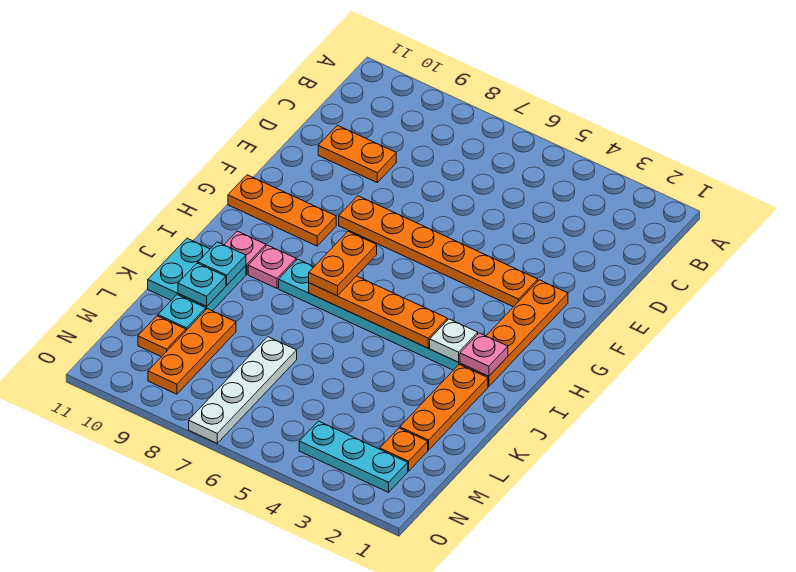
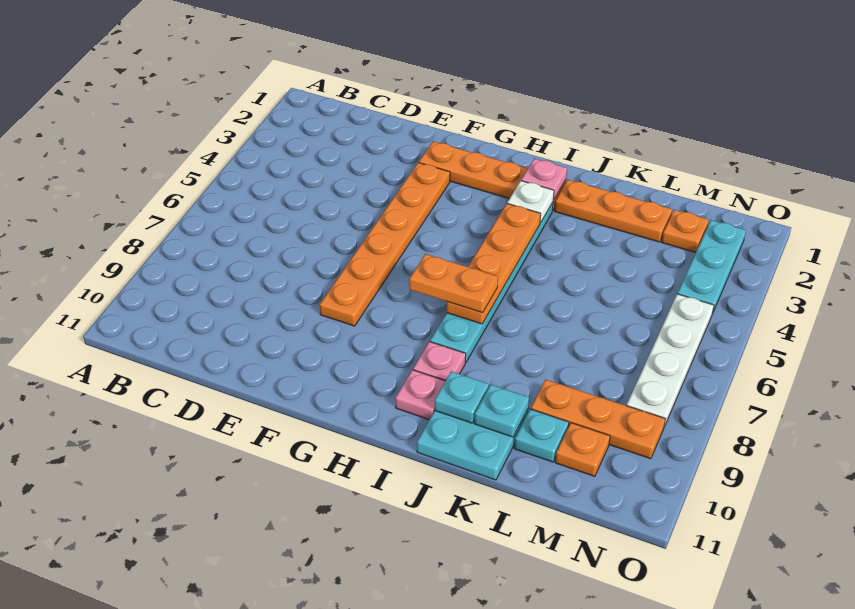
orange 1x2 plate [318,125,396,182] -> none
orange 1x3 plate [228,175,336,246] -> none
white 1x4 plate [189,337,297,443] -> white 1x4 plate turned to [627,294,714,427]

